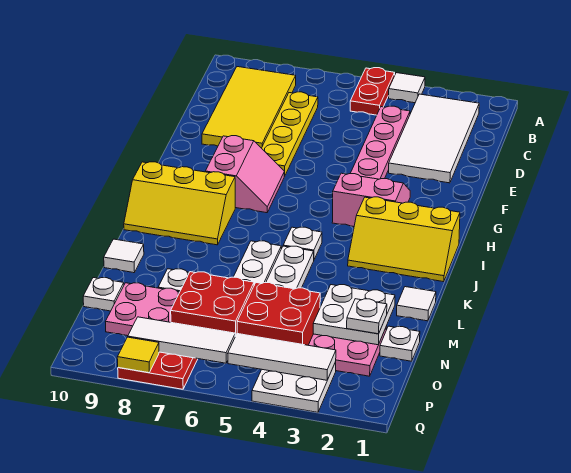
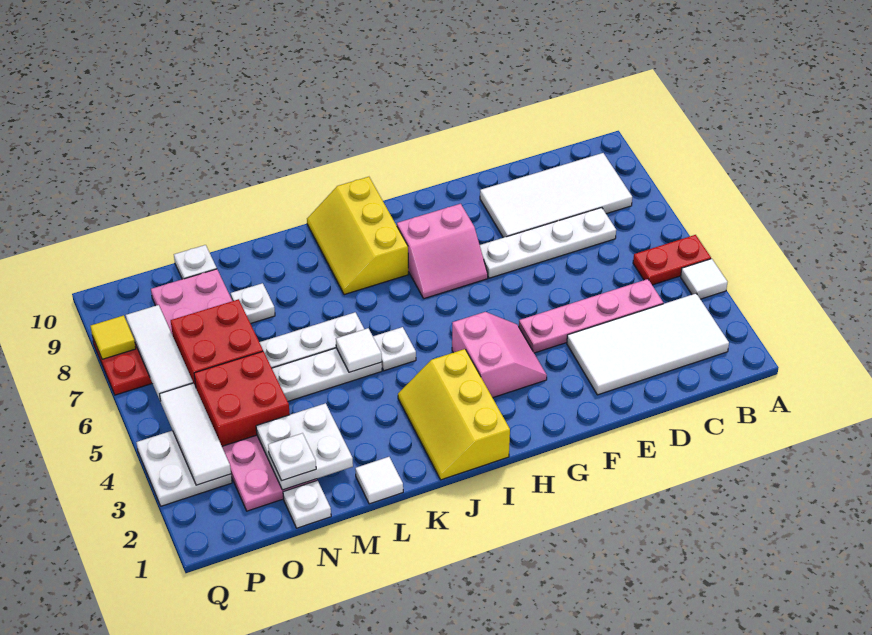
yellow 2x4 tile [202,67,296,148] -> white 2x4 tile [480,153,632,238]
yellow 1x4 plate [262,92,318,176] -> white 1x4 plate [480,208,616,278]
white 1x1 tile [104,239,144,273] -> white 1x1 tile moved to [336,328,382,372]

